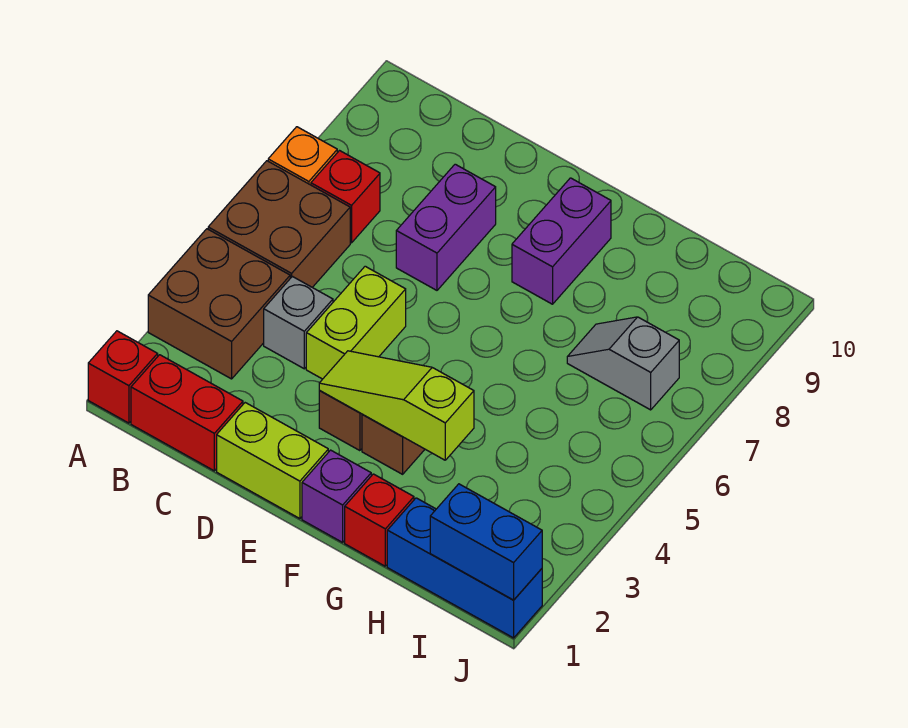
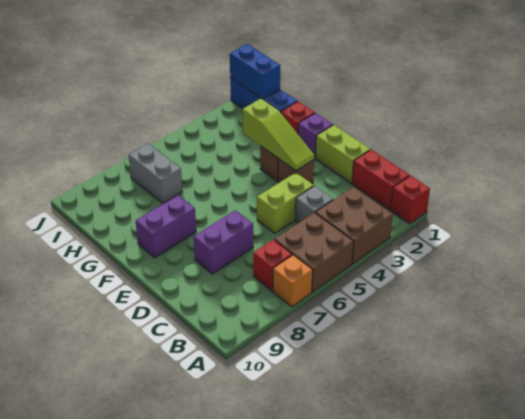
grey 1x2 slope [567,317,679,410] -> grey 1x2 brick [128,144,182,203]

